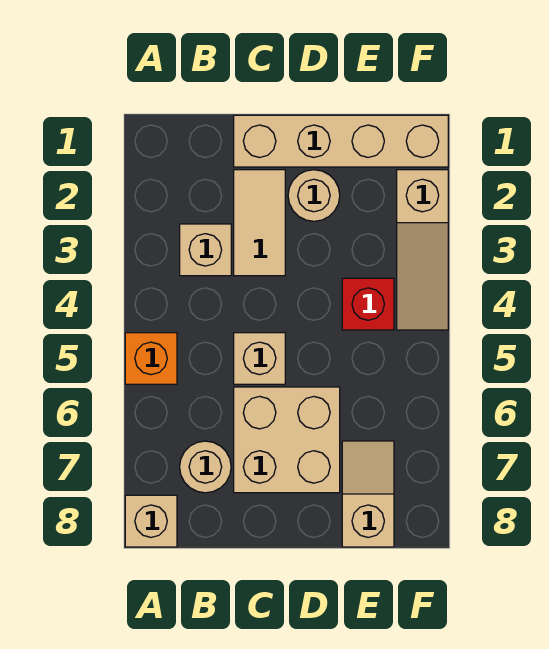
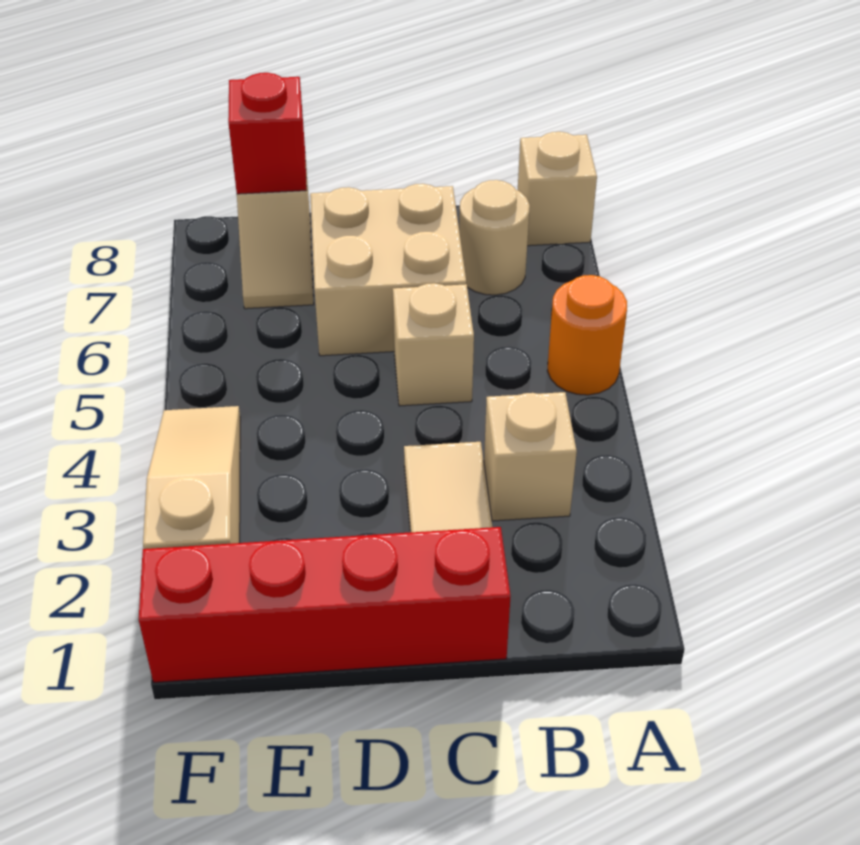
orange 1x1 brick [125,333,177,384] -> orange 1x1 round brick [547,275,627,395]
tan 1x4 brick [234,115,448,167] -> red 1x4 brick [139,527,511,682]
tan 1x1 round brick [288,170,340,221] -> none
red 1x1 brick [342,278,394,330] -> red 1x1 brick moved to [228,73,307,194]

